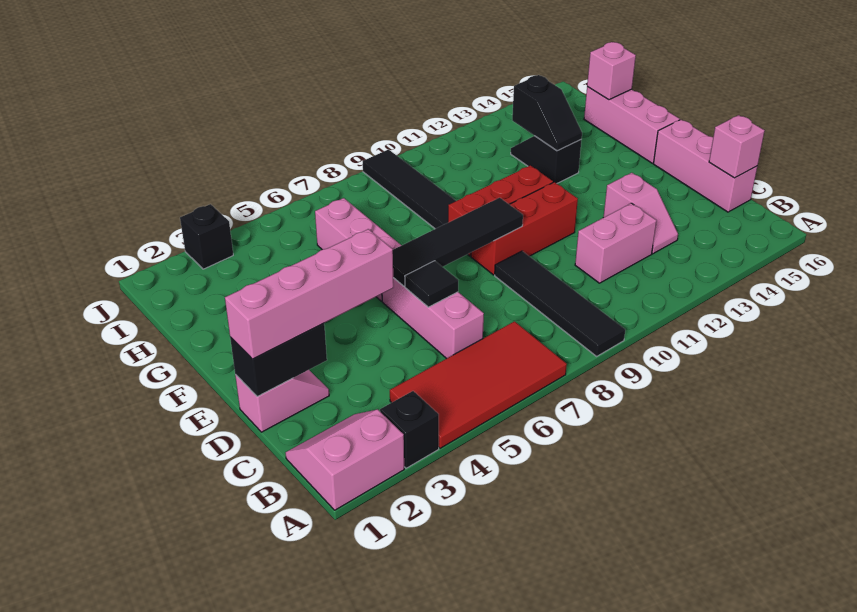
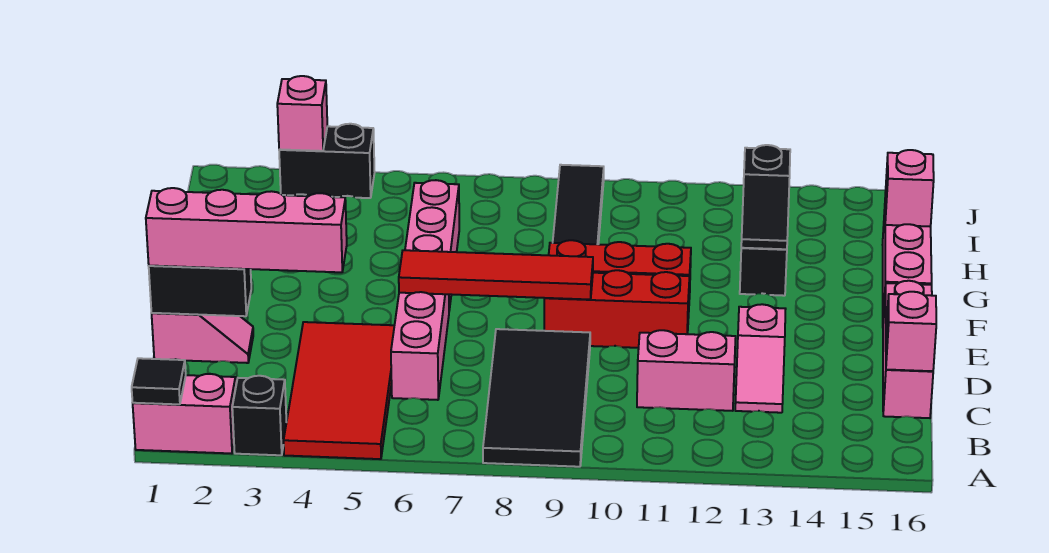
red 2x4 tile [390,321,567,448] -> red 2x4 tile turned to [284,322,394,459]
black 1x4 tile [495,251,625,356] -> black 2x4 tile [483,329,590,467]
black 1x1 tile [405,261,458,307] -> black 1x1 tile moved to [132,358,186,404]
black 1x4 tile [393,198,523,286] -> red 1x4 tile [399,250,593,299]
black 1x1 brick [180,204,233,269] -> black 1x2 brick [279,124,375,198]
none -> pink 1x1 brick [277,76,327,151]

